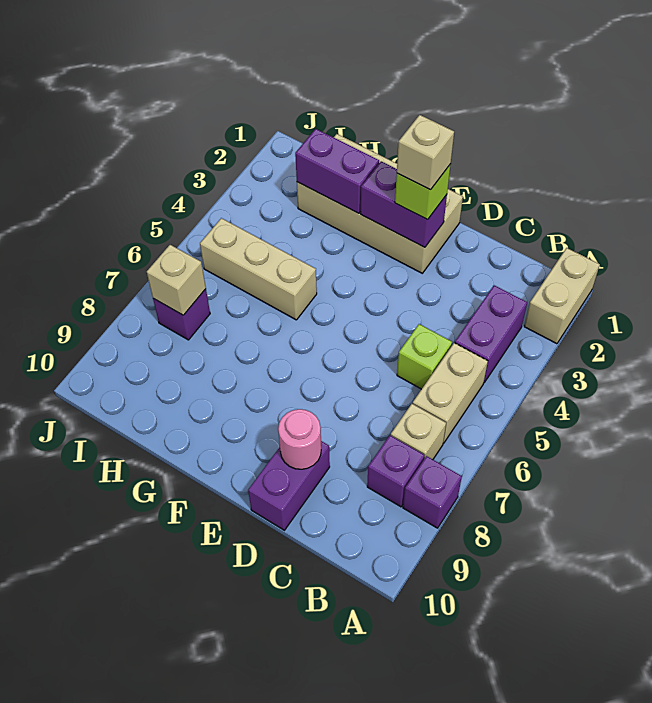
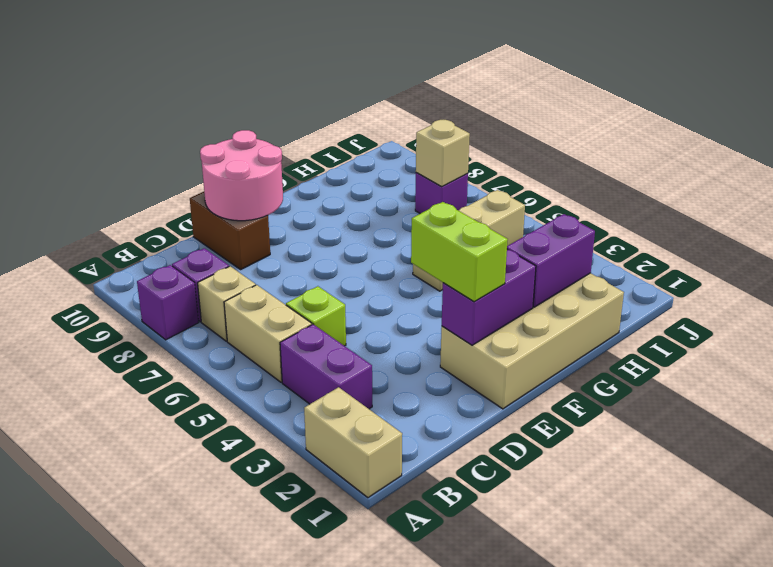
purple 1x2 brick [248,441,330,530] -> brown 1x2 brick [190,192,270,269]
pink 1x1 round brick [278,409,321,469] -> pink 2x2 round brick [200,130,283,221]
lime 1x1 brick [395,164,451,220] -> lime 1x2 brick [411,202,508,302]
tan 1x1 brick [397,115,454,190] -> none

